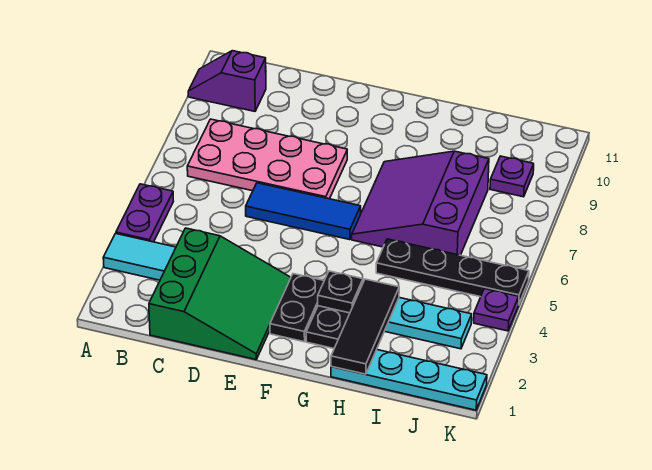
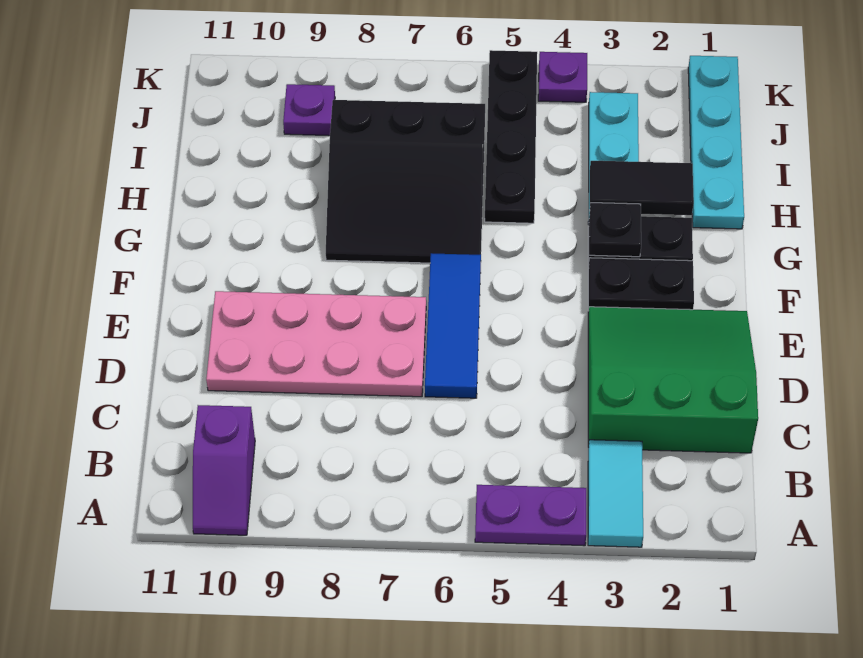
pink 2x4 plate [187,119,347,199] -> pink 2x4 plate turned to [206,291,426,397]
purple 3x3 slope [352,151,489,255] -> black 3x3 slope [326,100,485,263]
black 1x3 tile [331,279,399,374] -> black 1x2 tile [590,161,694,215]

